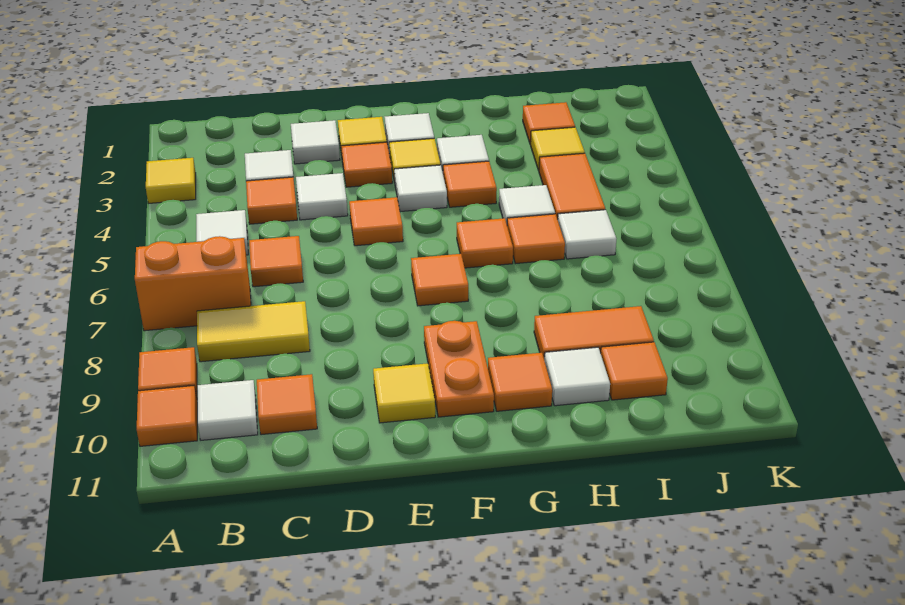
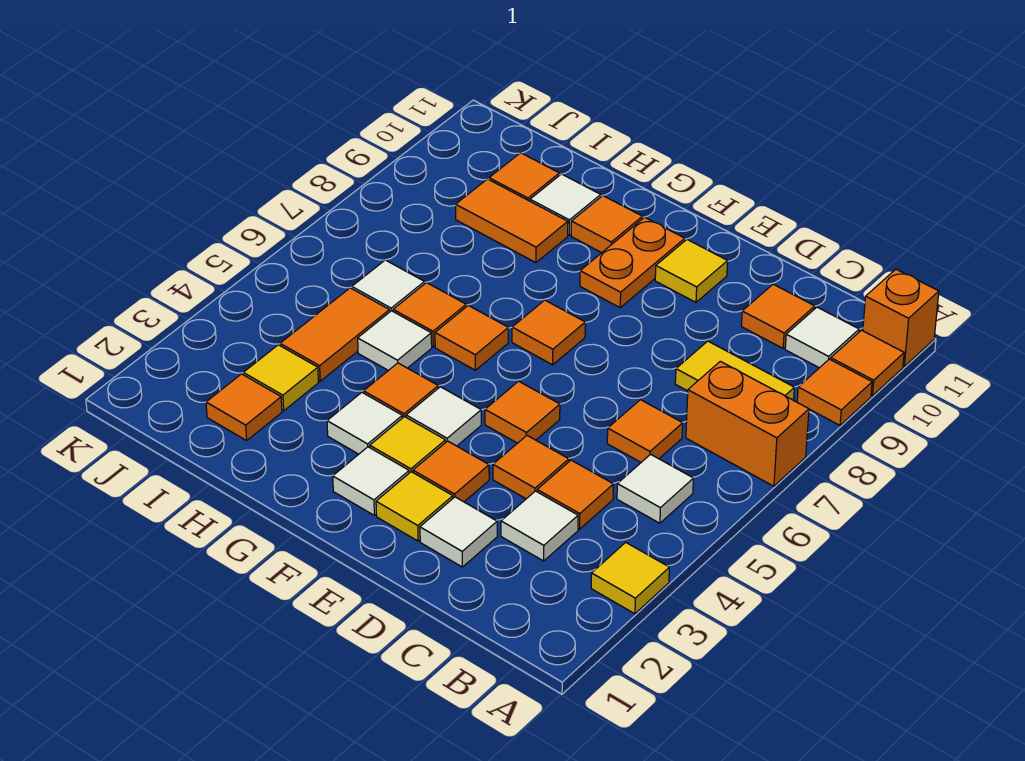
none -> orange 1x1 brick [863,269,939,366]
white 1x1 tile [296,173,348,220] -> orange 1x1 tile [493,436,569,499]

